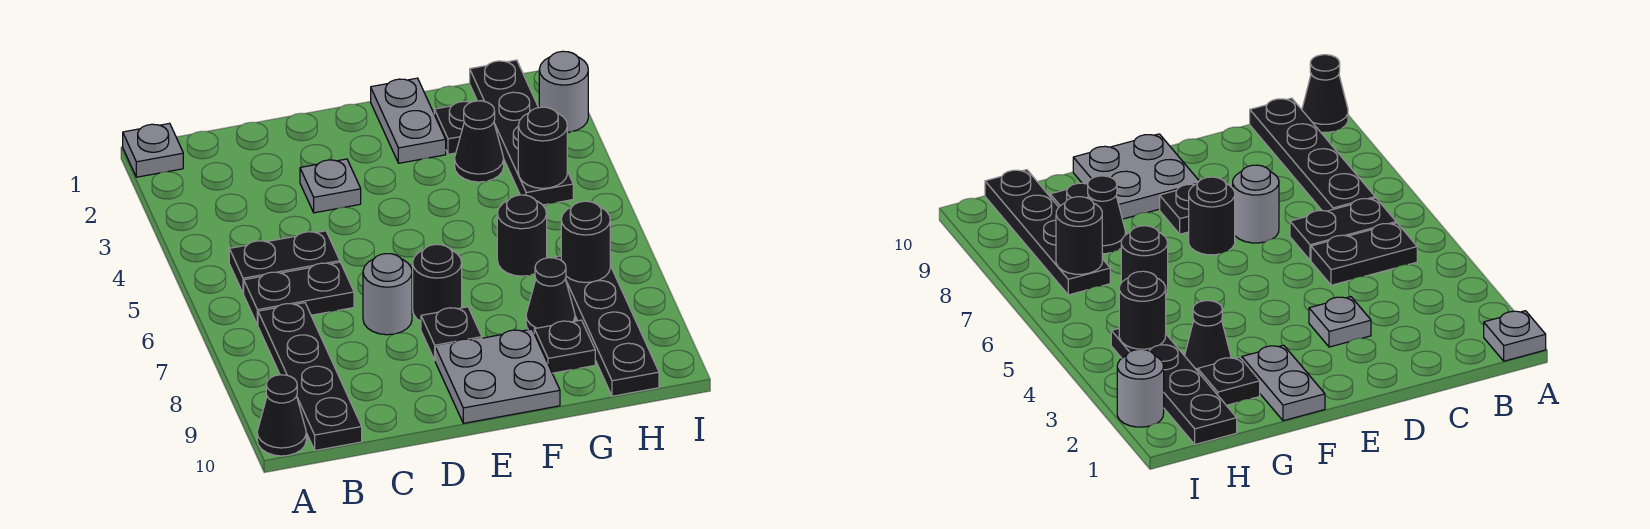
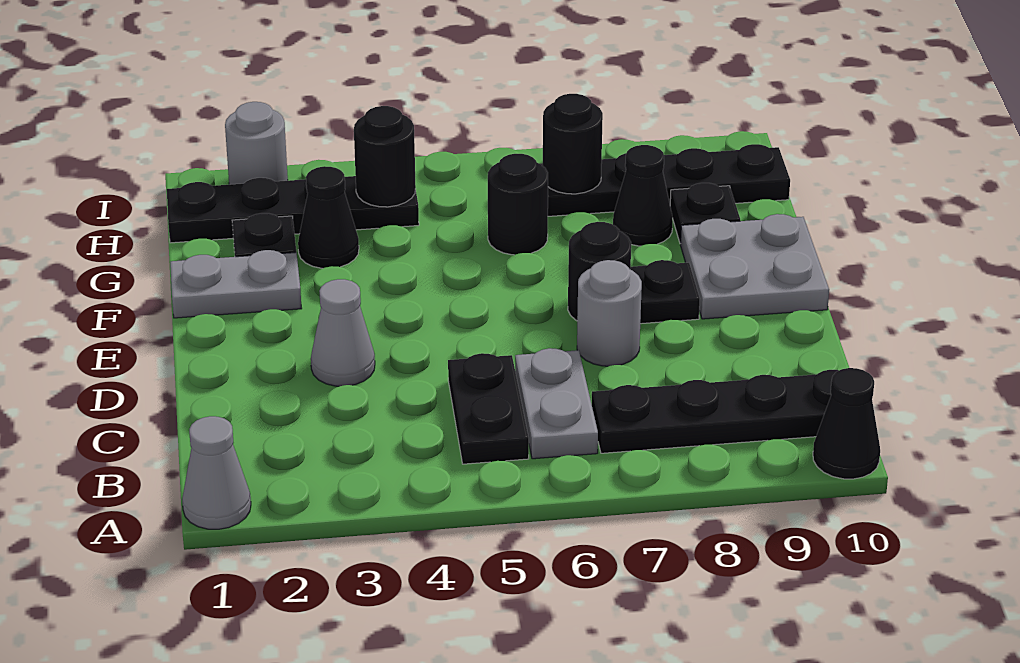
grey 1x1 plate [123,123,183,177] -> grey 1x1 cone [182,416,251,529]
black 1x2 plate [244,262,354,325] -> grey 1x2 plate [515,348,598,459]
grey 1x1 plate [300,159,361,213] -> grey 1x1 cone [311,279,375,386]

